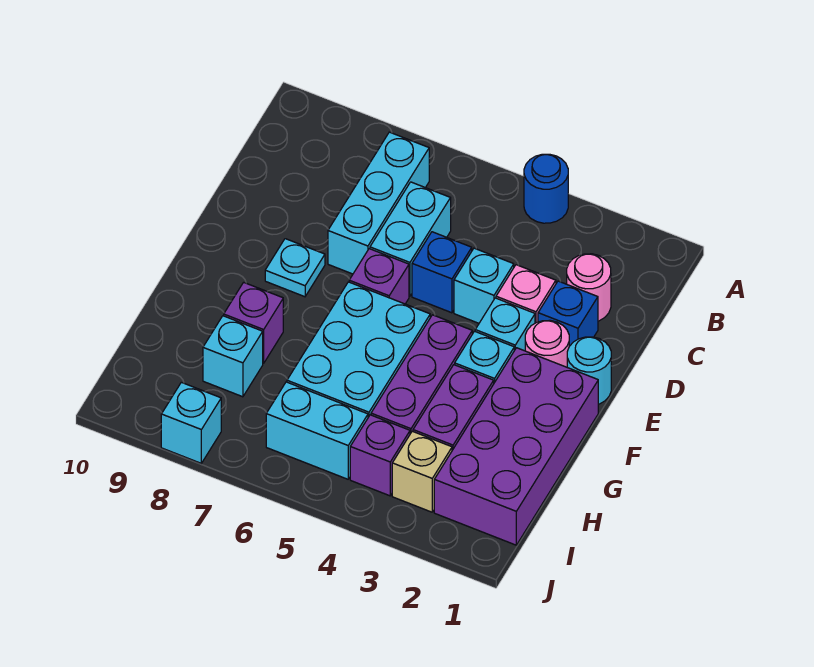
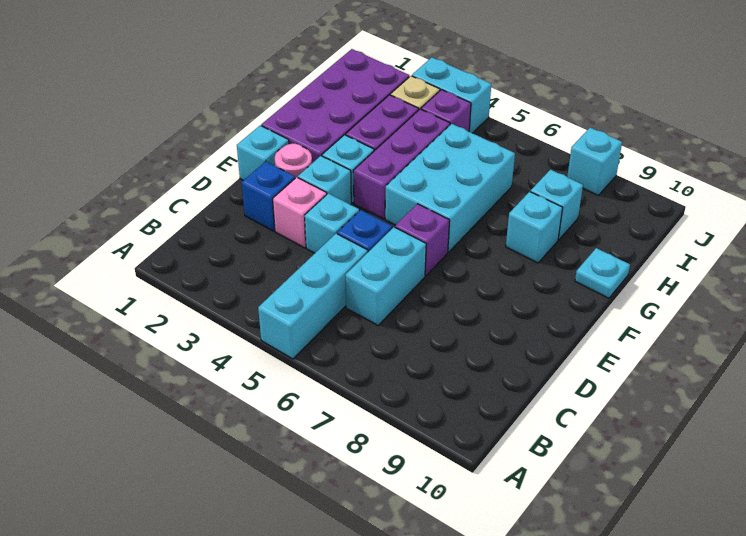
blue 1x1 round brick [524,154,568,223] -> none
cyan 1x3 brick [328,132,429,274] -> cyan 1x3 brick moved to [258,234,368,359]
pink 1x1 round brick [567,254,611,321] -> none
cyan 1x1 round brick [567,337,611,404] -> cyan 1x1 brick [237,125,289,180]
cyan 1x1 plate [265,239,325,297] -> cyan 1x1 plate moved to [575,248,630,298]
purple 1x1 brick [224,282,283,363] -> cyan 1x1 brick [506,192,563,263]
cyan 1x2 brick [266,382,368,479] -> cyan 1x2 brick moved to [412,57,491,133]

